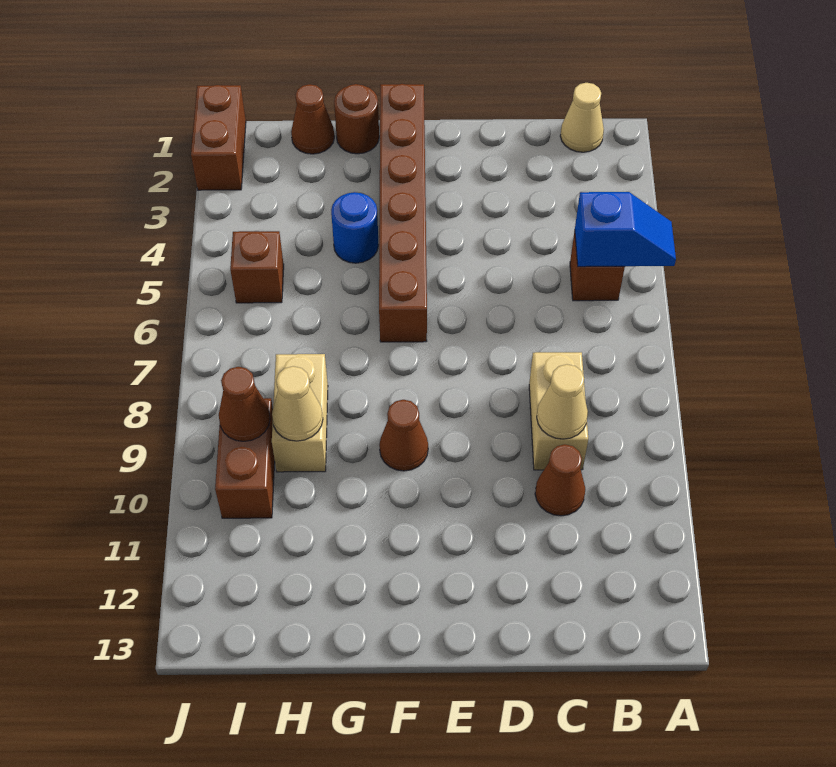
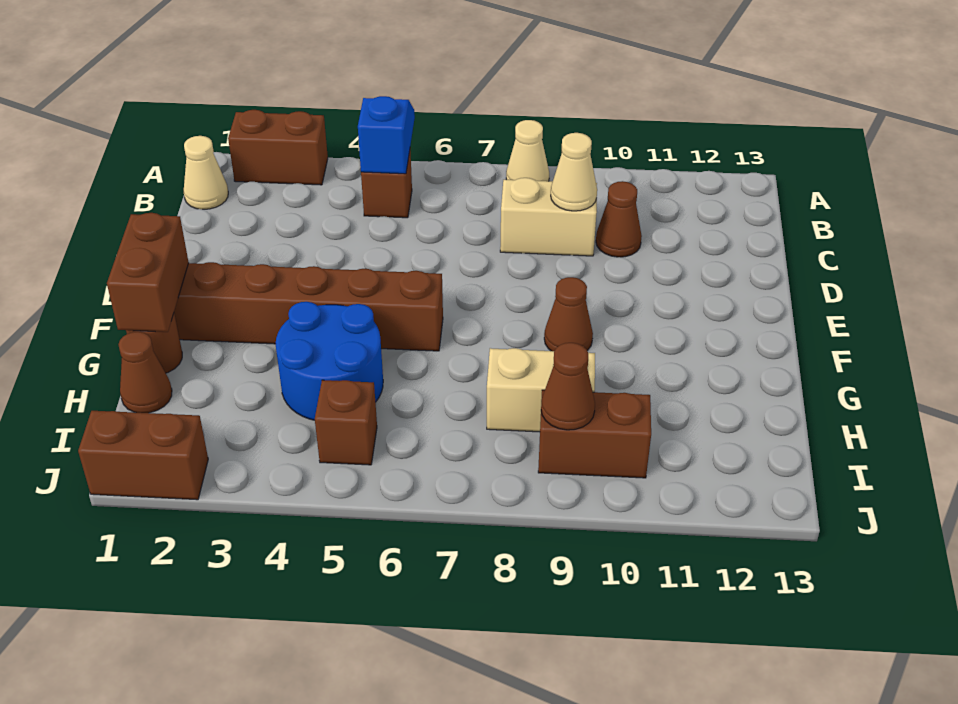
none -> brown 1x2 brick [228,110,328,185]
none -> brown 1x2 brick [107,213,189,332]
blue 1x1 round brick [331,192,378,263] -> blue 2x2 round brick [276,302,383,420]
tan 1x1 cone [272,366,323,441] -> tan 1x1 cone moved to [506,120,549,181]

